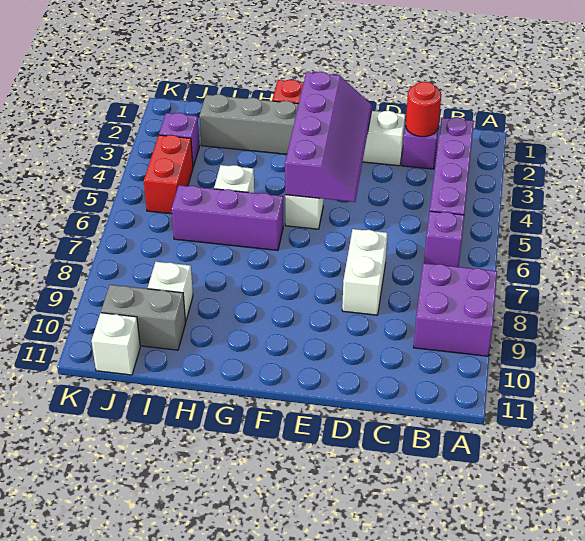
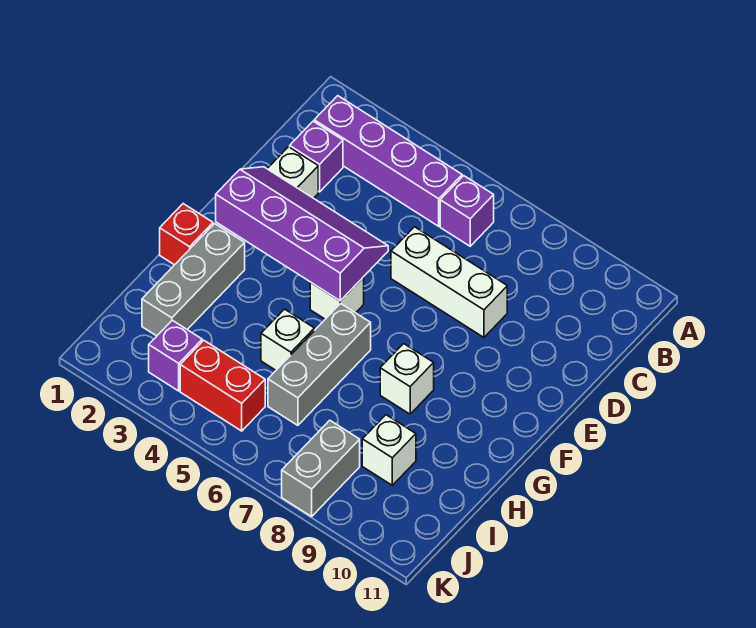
purple 2x2 brick [414,263,497,356] -> none
red 1x1 round brick [406,82,441,137] -> none
white 1x2 brick [342,229,387,315] -> white 1x3 brick [391,227,507,337]
purple 1x3 brick [172,185,283,250] -> grey 1x3 brick [268,304,371,425]
grey 1x2 brick [101,285,186,350] -> grey 1x2 brick moved to [282,420,360,517]
white 1x1 brick [91,313,140,375] -> white 1x1 brick moved to [380,344,434,414]

